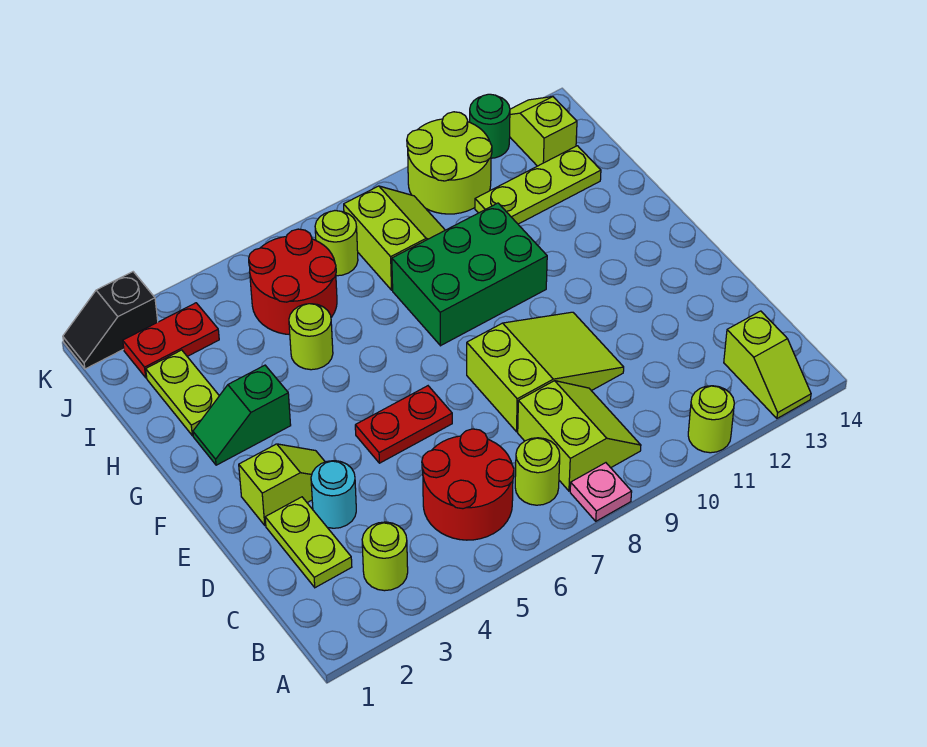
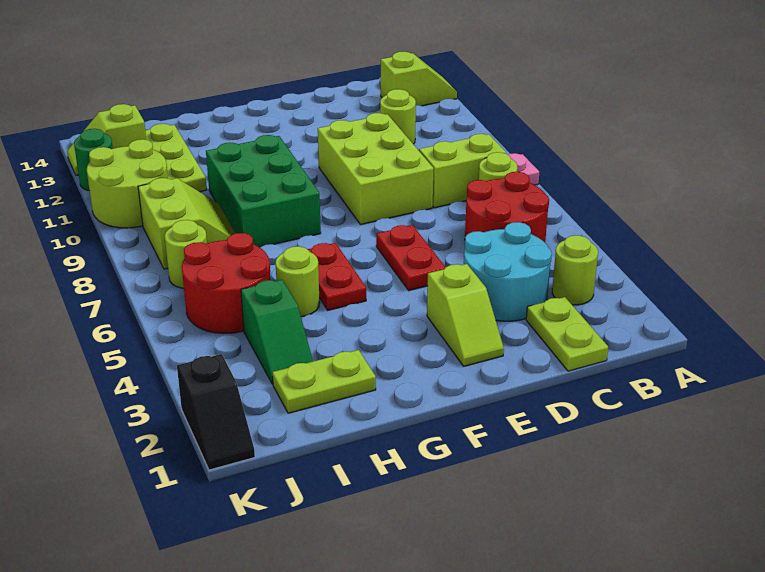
lime 1x1 round brick [688,386,734,453] -> lime 1x1 round brick moved to [380,89,416,144]
lime 1x2 plate [265,497,352,588] -> lime 1x2 plate turned to [526,297,608,371]
cyan 1x1 round brick [311,461,356,528] -> cyan 2x2 round brick [464,222,552,321]
lime 2x3 slope [467,312,624,432] -> lime 2x3 brick [318,113,433,225]
lime 1x2 slope [239,444,325,525] -> lime 1x2 slope turned to [427,264,504,366]
green 1x2 slope [193,365,291,465] -> green 1x2 slope moved to [241,280,313,384]
lime 2x2 slope [344,186,445,290] -> lime 2x2 slope turned to [138,178,236,269]
red 1x2 plate [123,303,219,378] -> red 1x2 plate moved to [307,243,366,310]

